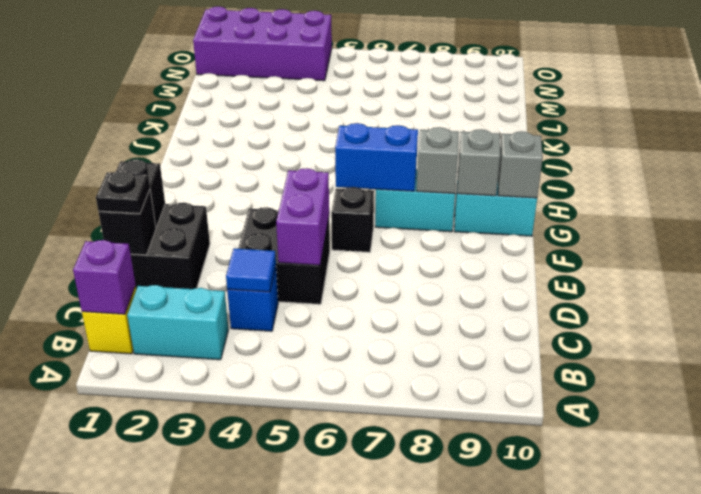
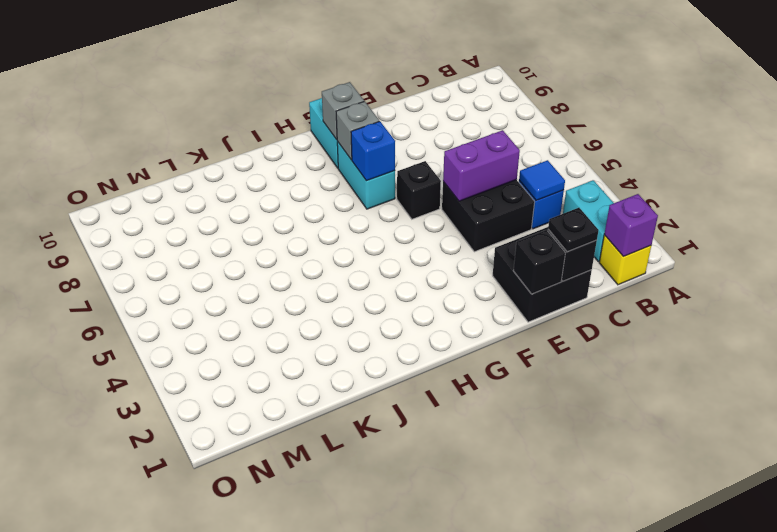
blue 1x2 brick [335,123,418,191] -> blue 1x1 brick [351,121,395,181]
grey 1x1 brick [498,131,543,198] -> none
purple 2x4 brick [193,7,332,81] -> none

